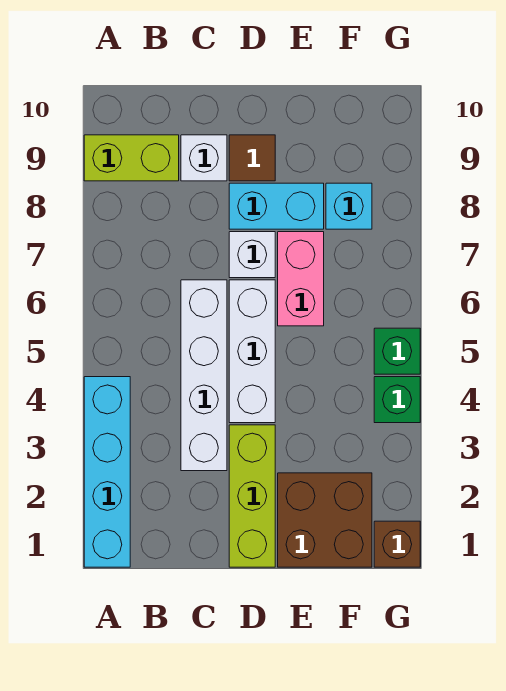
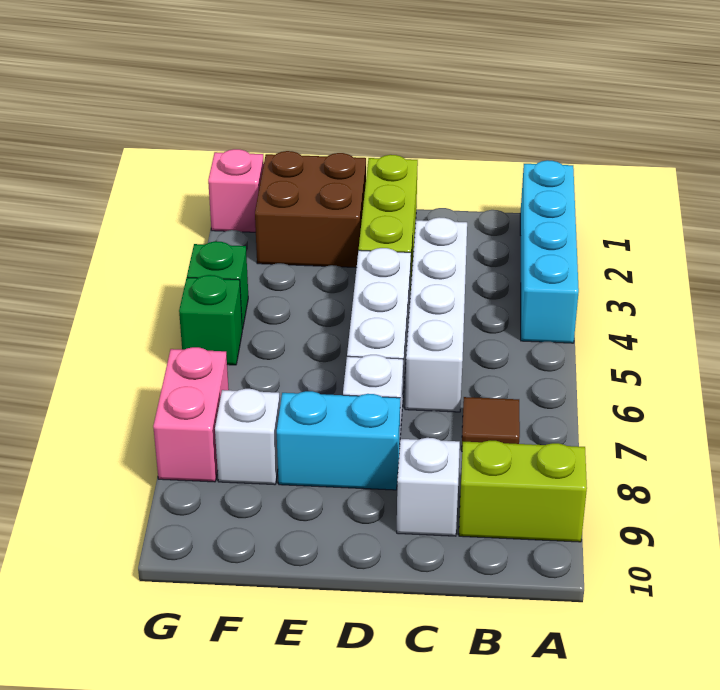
brown 1x1 tile [229,135,275,181] -> brown 1x1 tile moved to [462,397,520,447]
pink 1x2 brick [278,232,324,326] -> pink 1x2 brick moved to [153,347,229,482]
cyan 1x1 brick [326,183,372,229] -> white 1x1 brick [215,389,280,485]
brown 1x1 brick [374,521,420,567] -> pink 1x1 brick [208,149,264,232]

